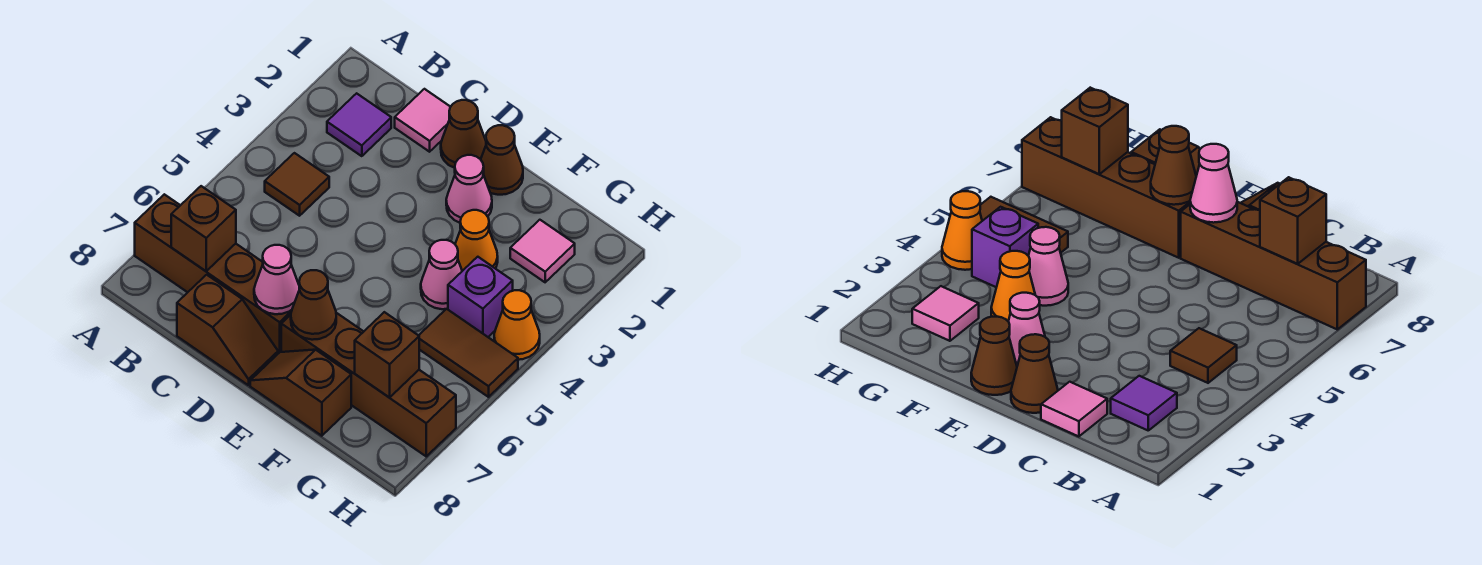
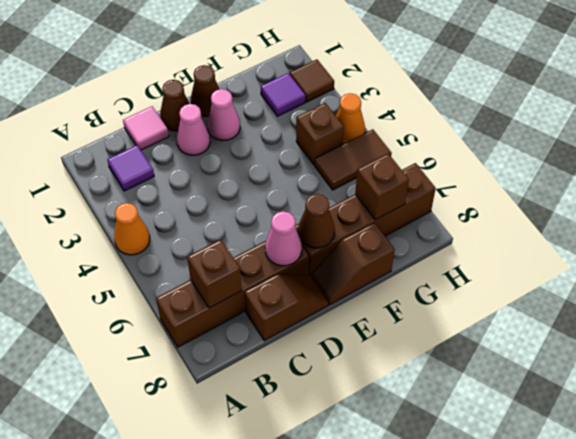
brown 1x1 tile [265,153,329,216] -> brown 1x1 tile moved to [290,60,334,102]
orange 1x1 cone [455,210,498,271] -> orange 1x1 cone moved to [114,203,150,255]
pink 1x1 cone [421,240,462,309] -> pink 1x1 cone moved to [177,104,210,155]
pink 1x1 tile [510,220,575,282] -> purple 1x1 tile [261,73,305,116]
purple 1x1 brick [448,257,513,337] -> brown 1x1 brick [296,103,344,165]

